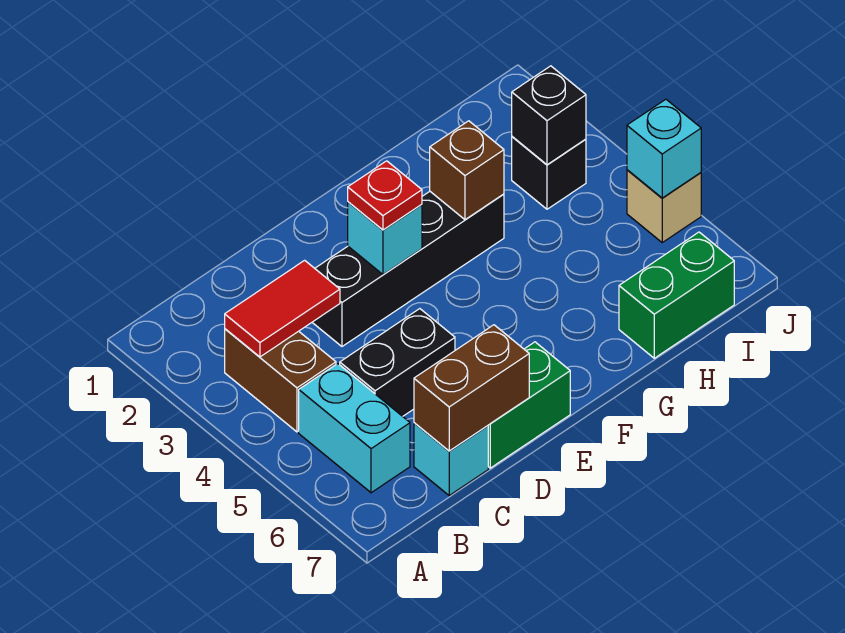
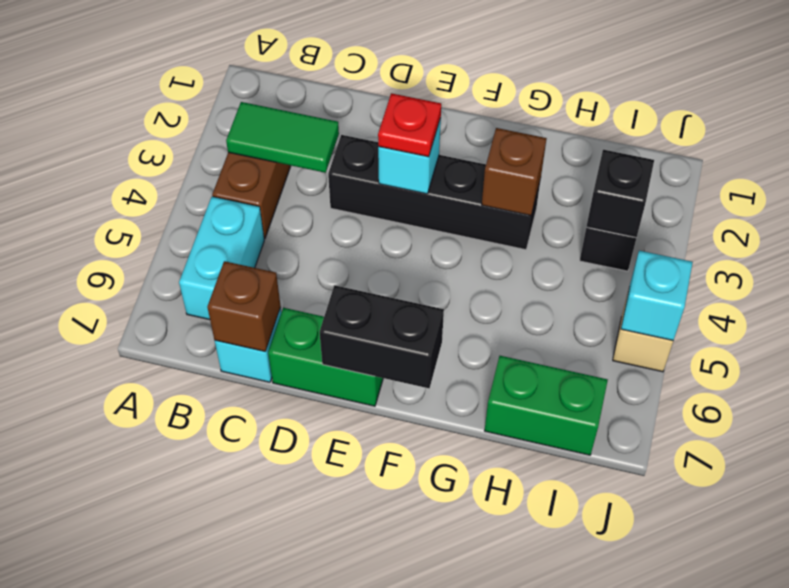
red 1x2 tile [225,260,340,357] -> green 1x2 tile [226,102,339,173]
black 1x2 brick [340,309,455,416] -> black 1x2 brick moved to [320,285,444,388]
brown 1x2 brick [414,325,529,451] -> brown 1x1 brick [207,261,281,352]

